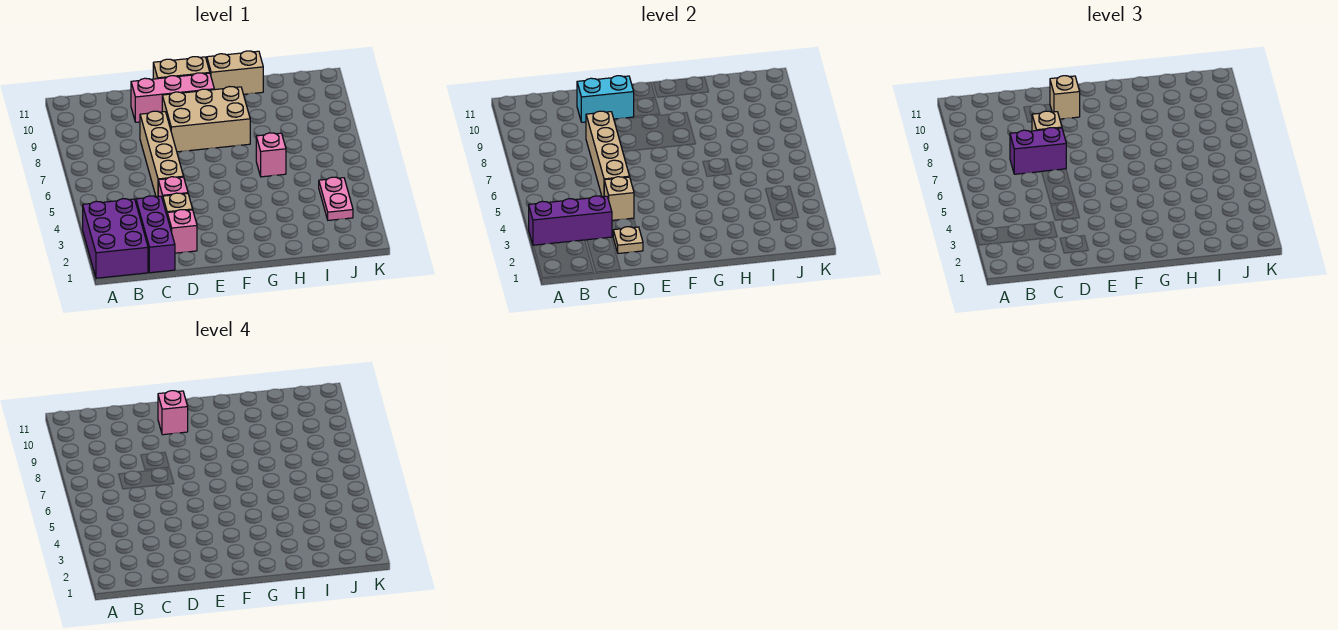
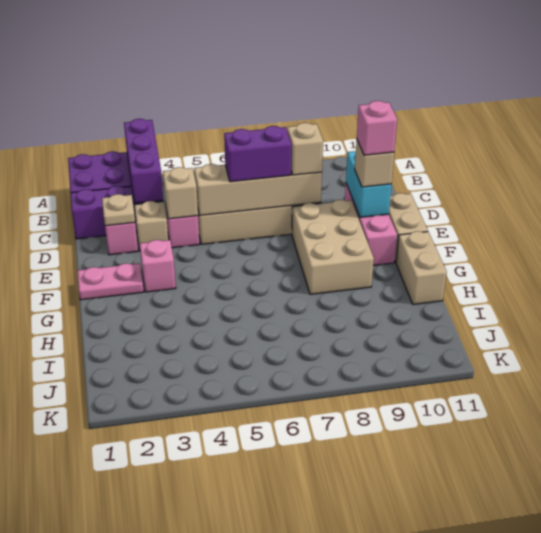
purple 1x2 brick [1010,128,1066,174] -> purple 1x2 brick turned to [224,126,291,182]
pink 1x1 brick [256,133,286,177] -> pink 1x1 brick moved to [140,240,176,292]
pink 1x2 plate [319,177,353,220] -> pink 1x2 plate moved to [77,263,144,300]

